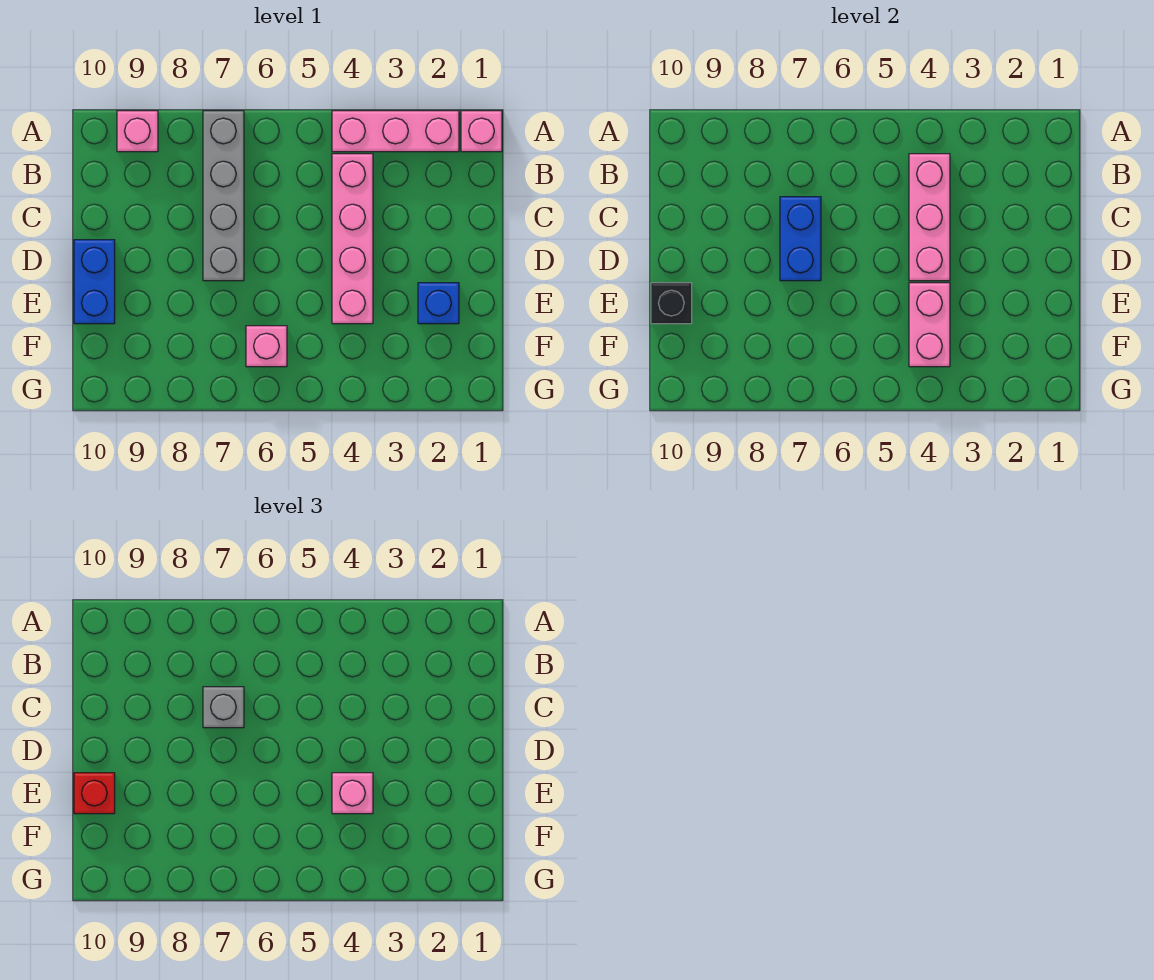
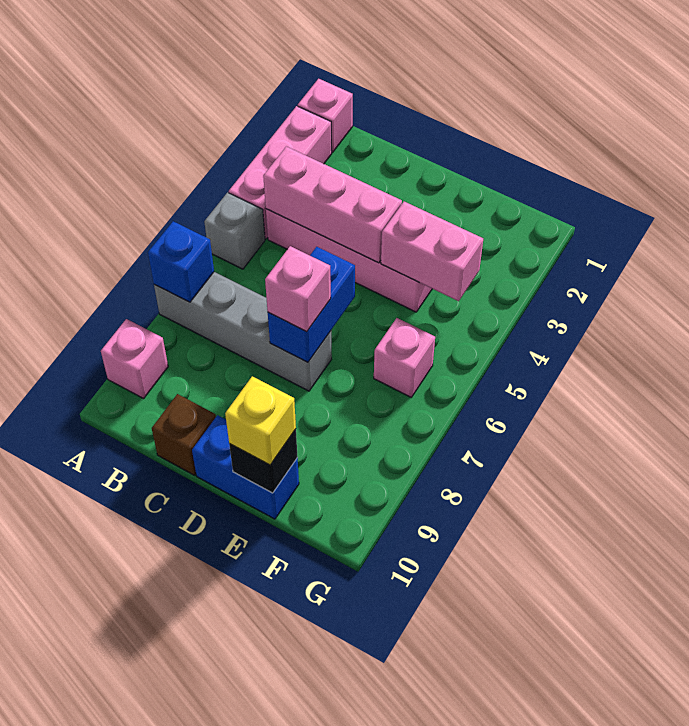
blue 1x2 brick [780,197,821,281] -> blue 1x2 brick turned to [268,247,355,362]
grey 1x1 brick [203,687,244,728] -> grey 1x1 brick moved to [204,193,265,269]
none -> brown 1x1 brick [152,394,216,475]
blue 1x1 brick [418,283,459,324] -> blue 1x1 brick moved to [148,221,214,302]
pink 1x1 brick [332,773,373,814] -> pink 1x1 brick moved to [265,246,331,332]
red 1x1 brick [74,773,115,814] -> yellow 1x1 brick [225,376,296,465]

